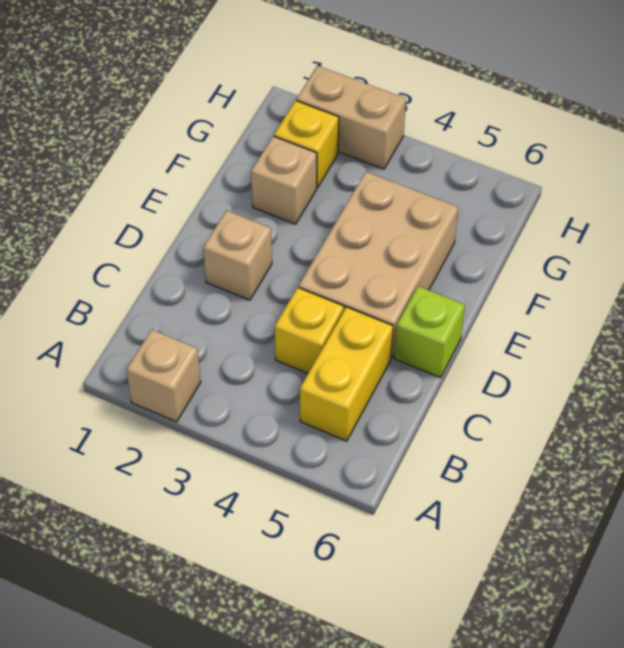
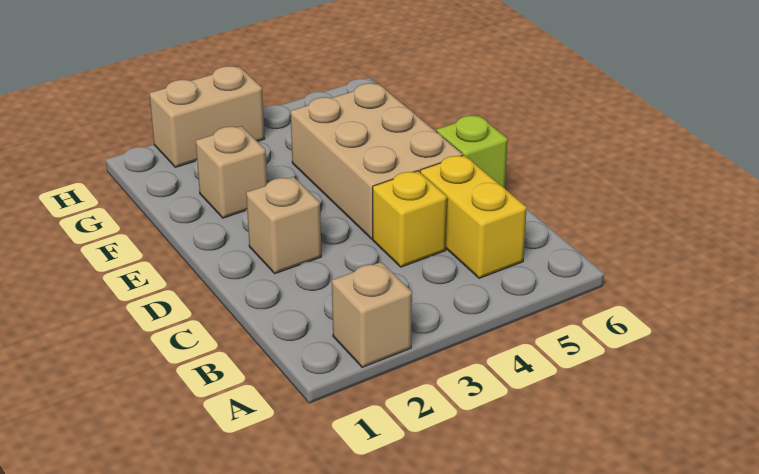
yellow 1x1 brick [274,101,339,188] -> none

